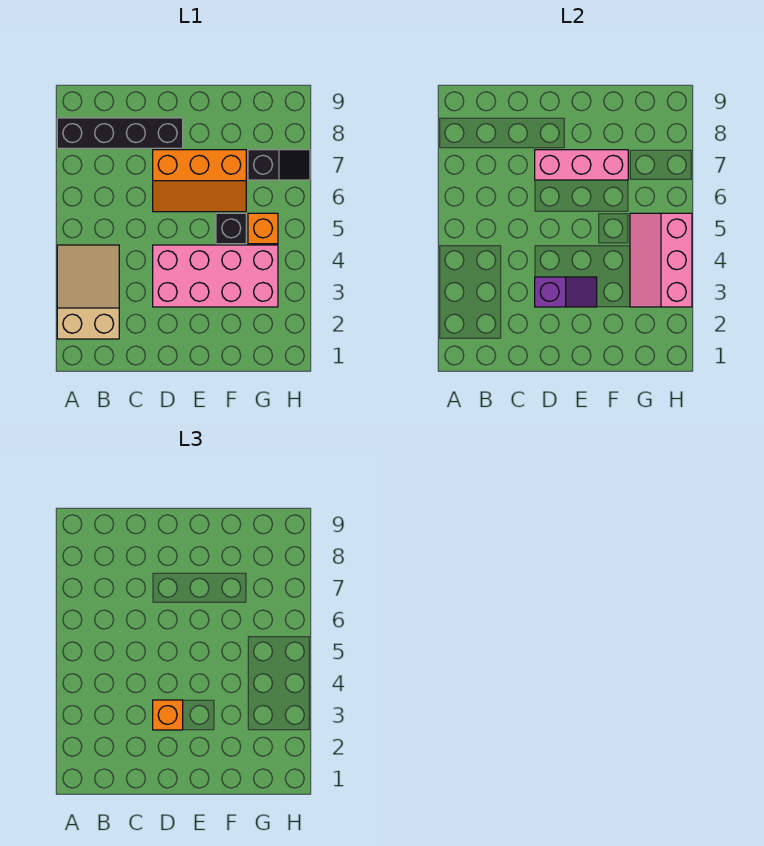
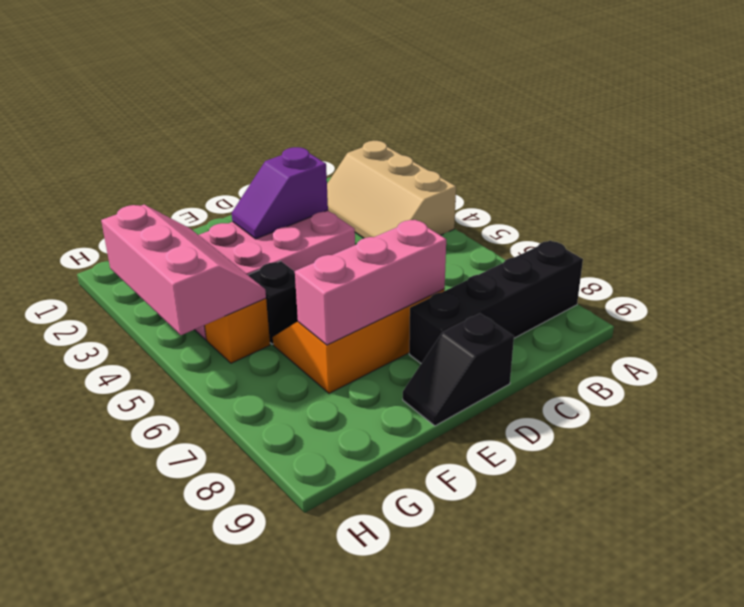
tan 2x3 slope [57,245,119,339] -> tan 2x3 slope turned to [327,141,456,238]
orange 1x1 brick [153,700,183,730] -> none
black 1x2 slope [248,150,310,180] -> black 1x2 slope moved to [403,313,514,426]

